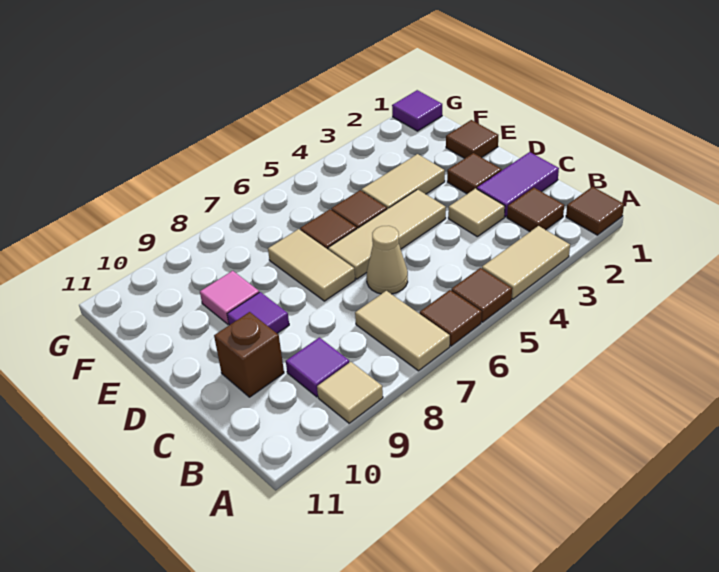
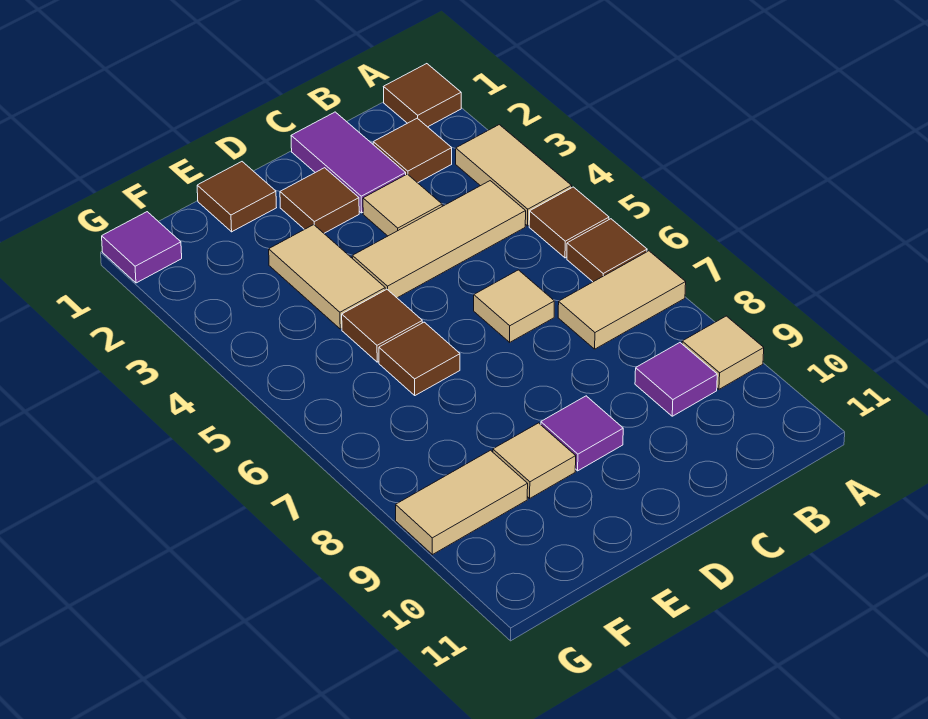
tan 1x1 cone [367,226,408,294] -> tan 1x1 tile [474,270,554,342]
brown 1x1 brick [214,312,284,397] -> none
tan 1x3 tile [328,189,446,279] -> tan 1x3 tile turned to [352,181,526,298]
tan 1x2 tile [268,229,355,301] -> tan 1x2 tile moved to [396,450,528,555]
pink 1x1 tile [200,271,259,324] -> tan 1x1 tile [493,423,576,498]

